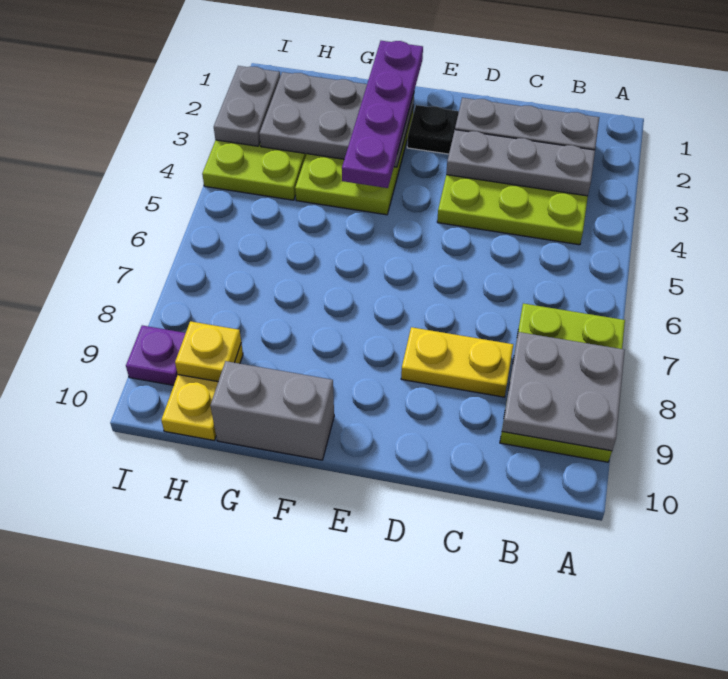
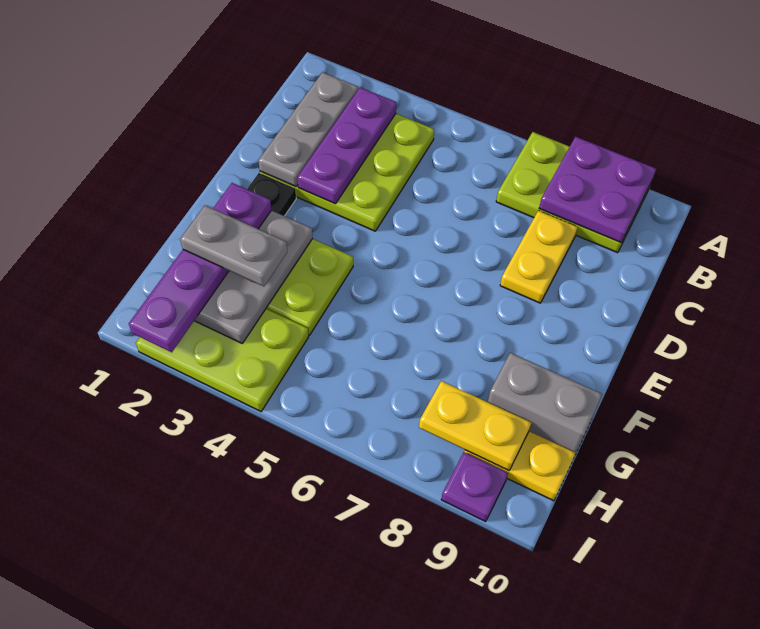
grey 2x2 plate [502,332,625,451] -> purple 2x2 plate [539,137,656,243]
grey 1x3 plate [446,130,595,196] -> purple 1x3 plate [297,87,396,204]
purple 1x4 plate [342,41,423,188] -> purple 1x4 plate turned to [129,183,271,352]
grey 1x2 brick [210,361,334,460] -> grey 1x2 brick turned to [488,353,602,453]
yellow 1x1 plate [175,321,241,382] -> yellow 1x2 plate [419,381,531,471]
grey 1x2 plate [214,66,280,146] -> grey 1x2 plate moved to [180,205,287,286]

